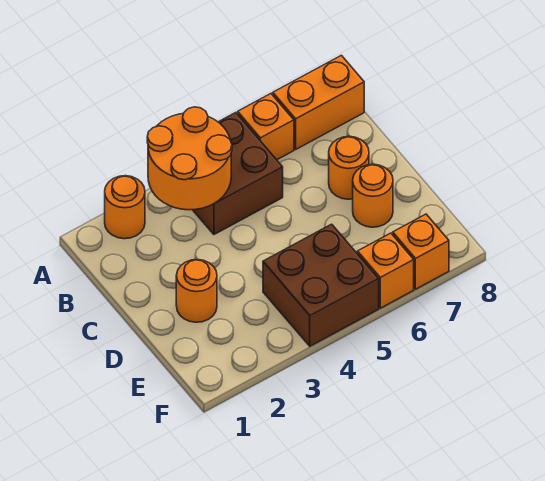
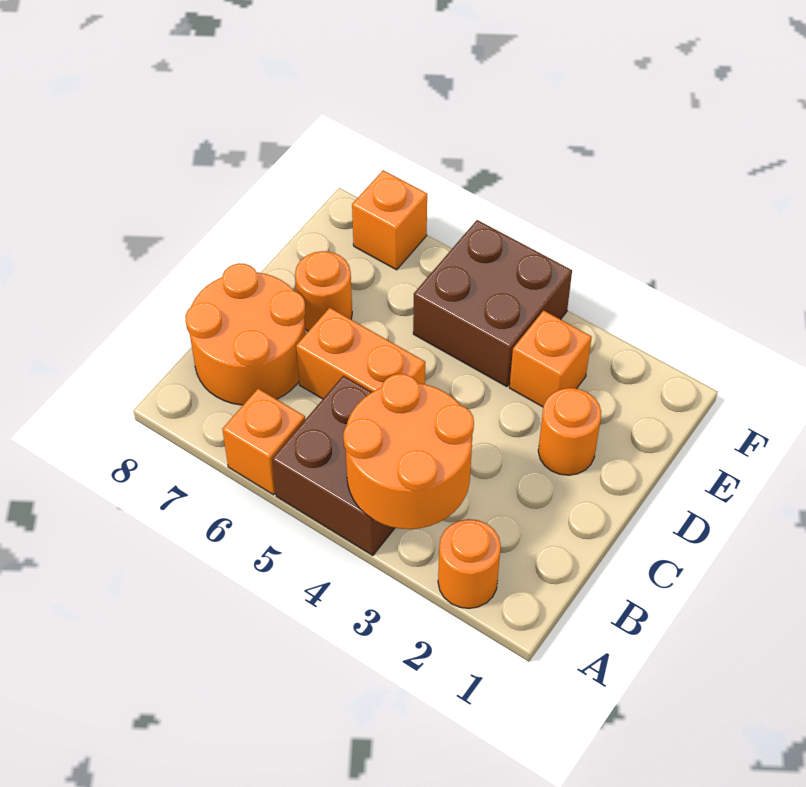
orange 1x2 brick [273,55,364,149] -> orange 1x2 brick moved to [296,308,425,399]
orange 1x1 round brick [329,136,369,199] -> orange 2x2 round brick [185,263,306,405]
orange 1x1 brick [357,233,414,308] -> orange 1x1 brick moved to [510,311,592,407]

